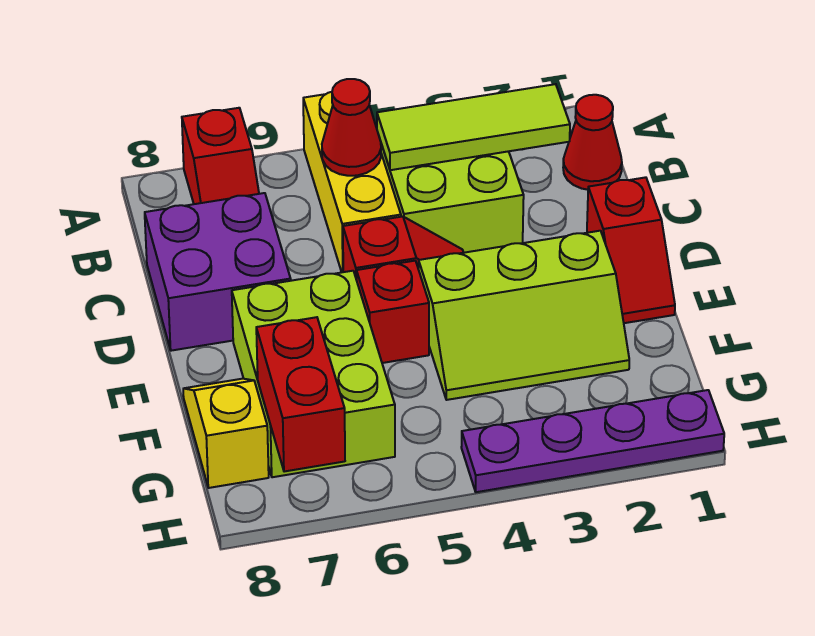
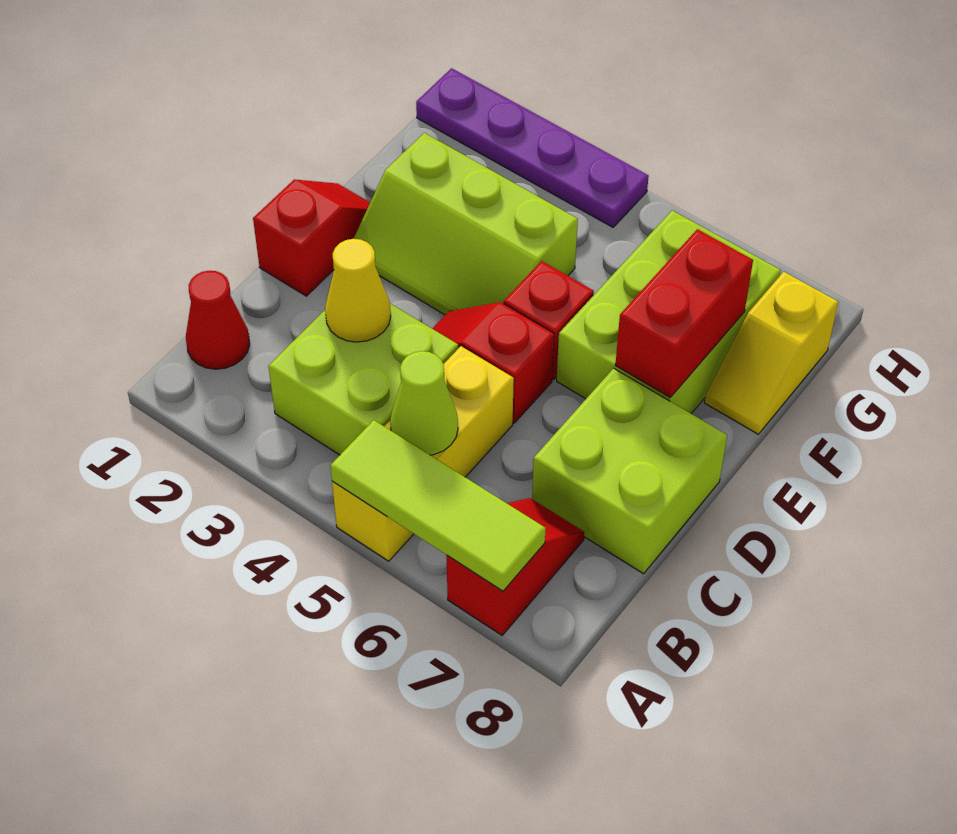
lime 1x3 tile [377,84,570,170] -> lime 1x3 tile moved to [330,420,546,591]
red 1x1 cone [322,79,381,176] -> lime 1x1 cone [390,351,458,455]
none -> yellow 1x1 cone [325,239,391,342]
purple 2x2 brick [145,193,291,351] -> lime 2x2 brick [532,368,727,574]
lime 2x3 slope [419,231,629,400] -> lime 2x3 slope turned to [354,133,578,315]
red 1x2 brick [256,317,345,472] -> red 1x2 brick moved to [615,229,753,397]

